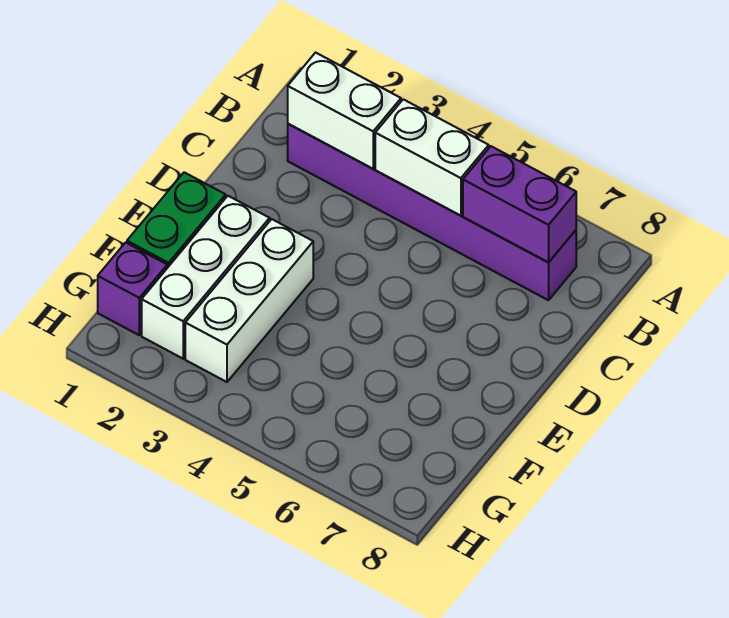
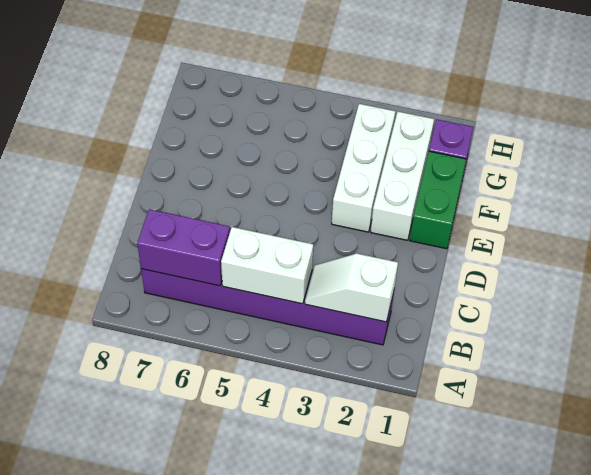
white 1x2 brick [288,53,401,169] -> white 1x2 slope [305,254,398,322]

